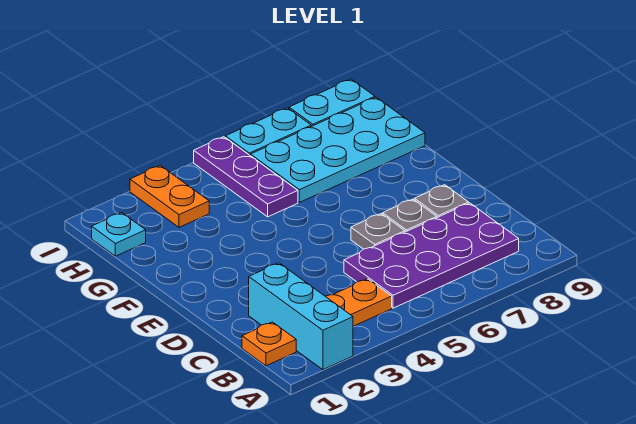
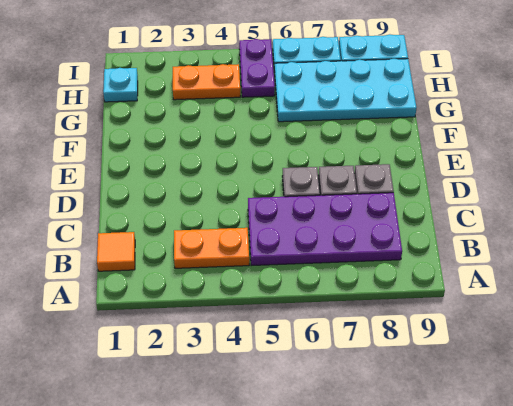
cyan 1x3 brick [249,263,353,370] -> none
orange 1x1 plate [242,322,296,366] -> orange 1x1 tile [97,232,135,271]
purple 1x3 plate [194,137,298,217] -> purple 1x2 plate [239,39,275,97]
orange 1x2 plate [130,166,209,227] -> orange 1x2 plate turned to [173,64,240,100]

